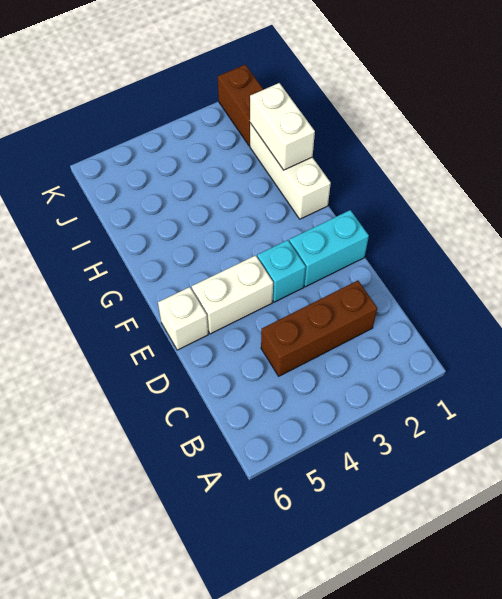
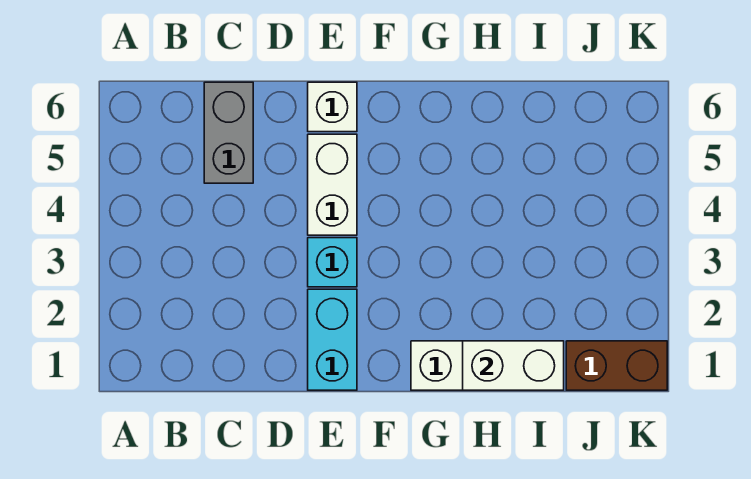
brown 1x3 brick [261,281,377,376] -> none
none -> grey 1x2 brick [204,82,253,183]

